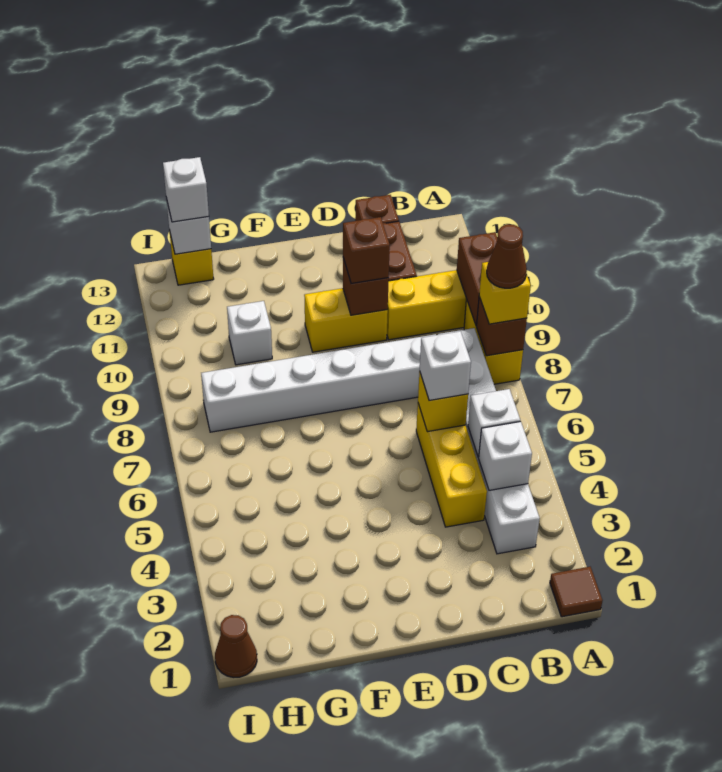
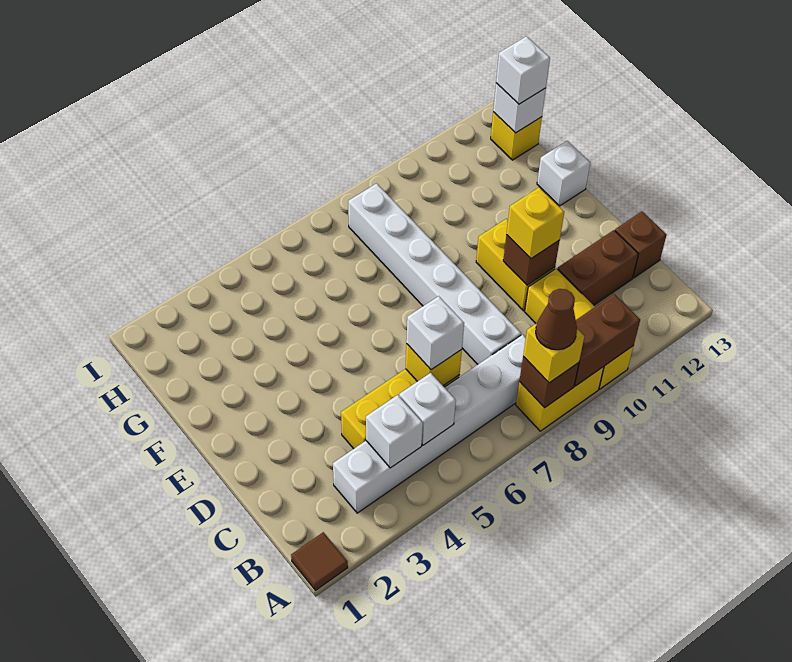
brown 1x1 brick [343,217,390,284] -> yellow 1x1 brick [507,187,564,259]
white 1x1 brick [227,301,272,365] -> white 1x1 brick moved to [537,141,590,206]
brown 1x1 cone [215,615,257,677] -> none

